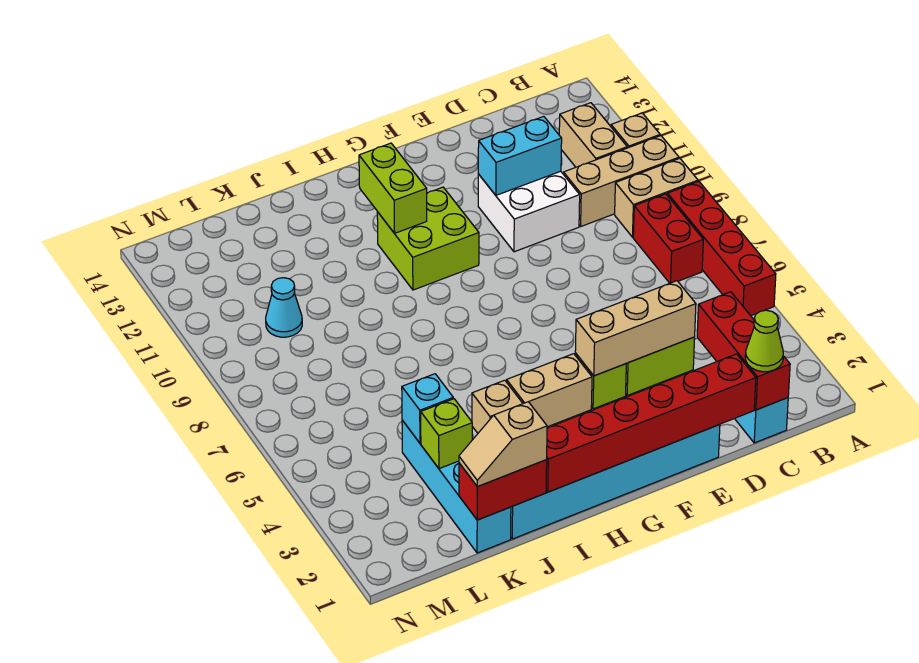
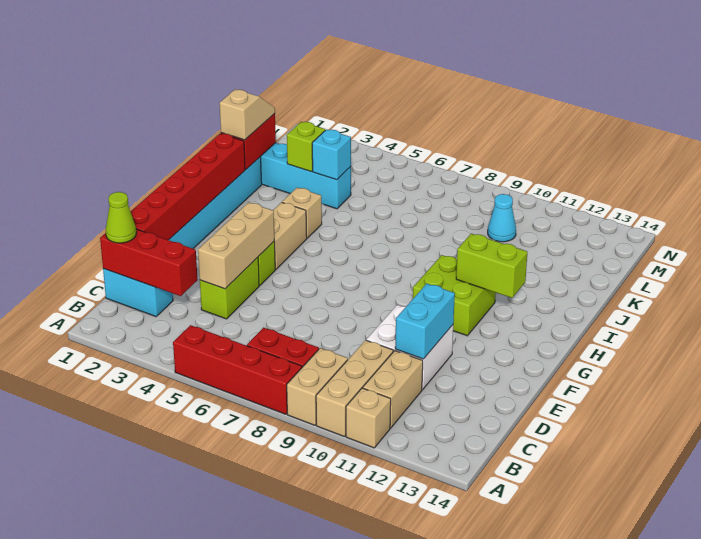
tan 1x2 brick [559,103,627,167] -> tan 1x2 brick turned to [363,351,423,428]

